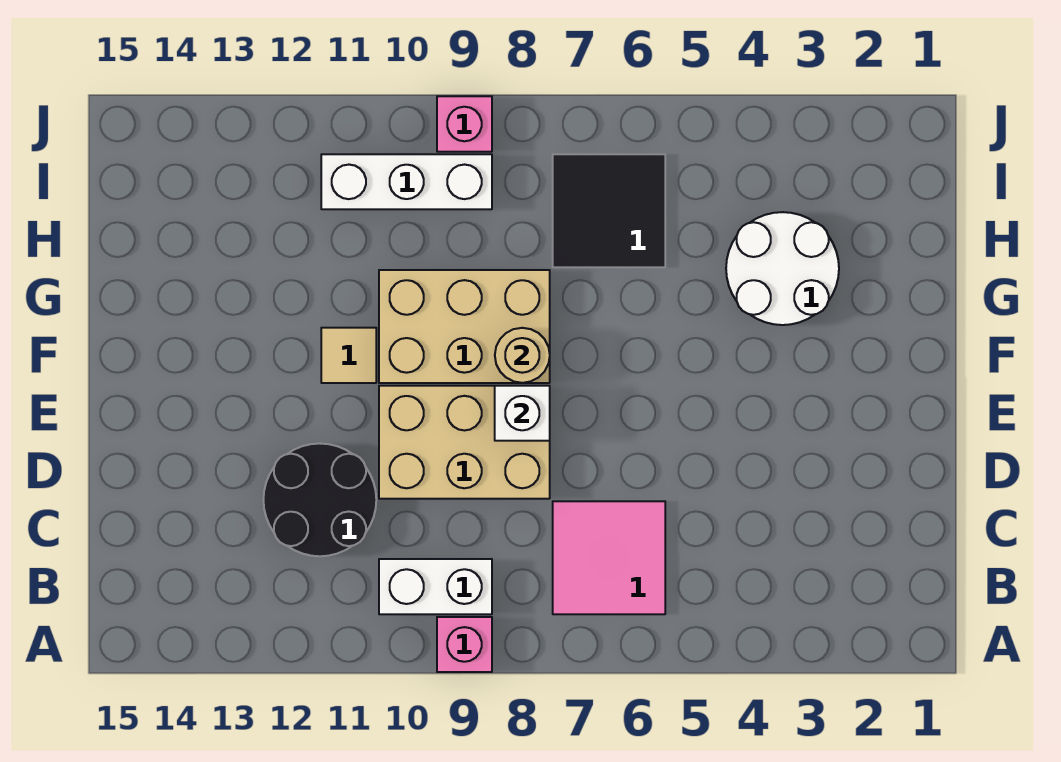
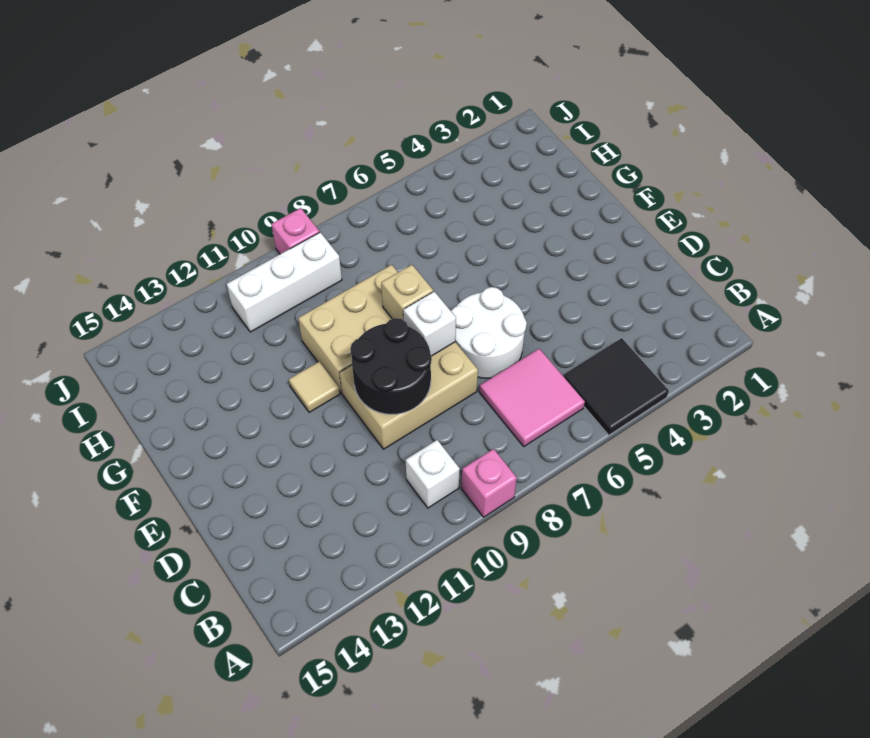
white 1x2 brick [379,559,492,614] -> white 1x1 brick [406,440,460,508]
black 2x2 round brick [263,443,376,556] -> black 2x2 round brick moved to [350,318,432,414]
tan 1x1 round brick [495,328,550,383] -> tan 1x1 brick [381,265,433,320]
white 2x2 round brick [726,212,839,325] -> white 2x2 round brick moved to [451,287,527,378]
black 2x2 tile [553,154,665,267] -> black 2x2 tile moved to [563,338,669,435]

